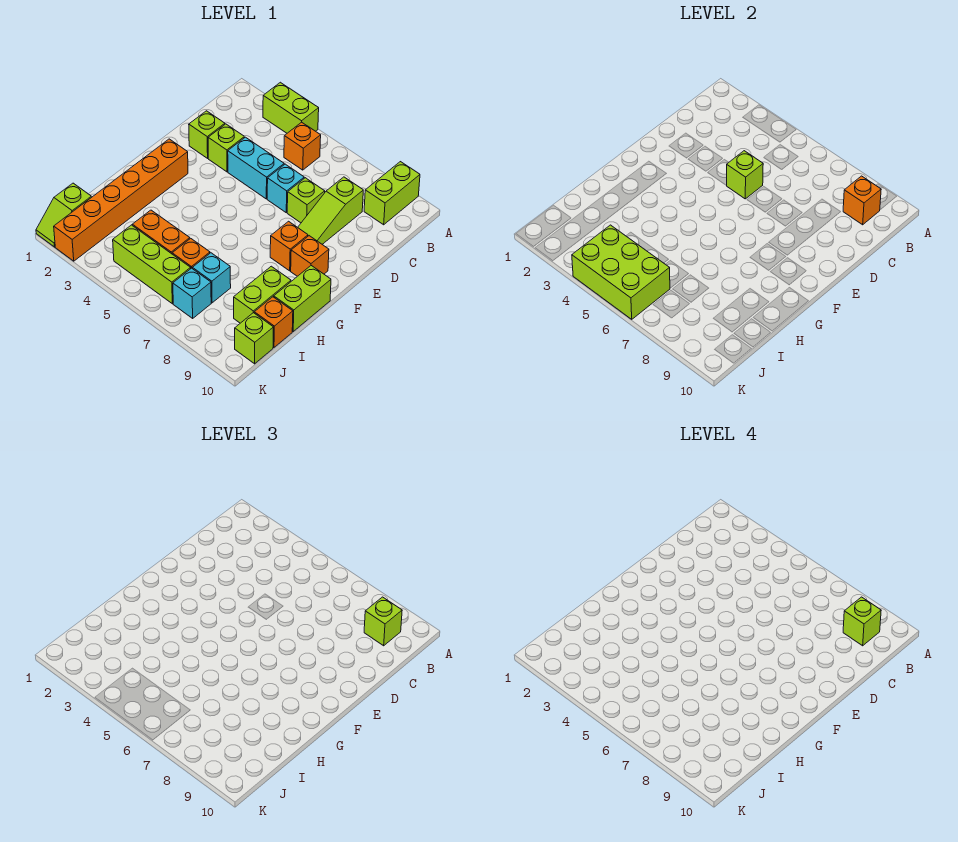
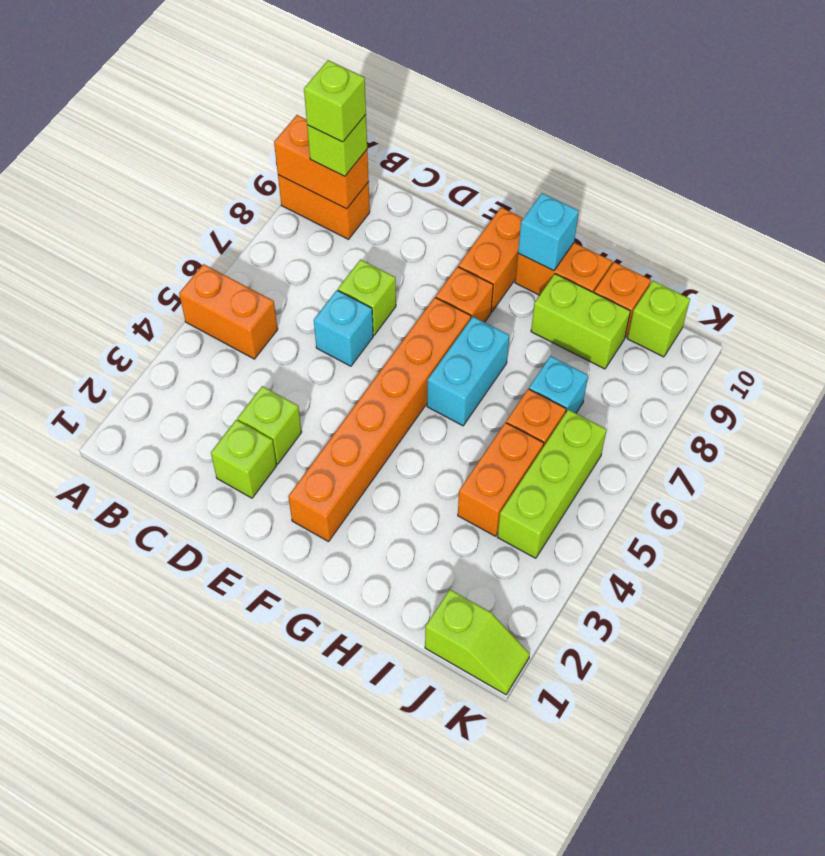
lime 1x2 brick [263,82,319,133] -> none
lime 1x2 brick [364,162,420,225] -> orange 1x2 brick [278,175,370,239]
orange 1x1 brick [284,122,321,170] -> orange 1x2 brick [179,264,278,359]
orange 1x1 brick [843,176,881,225] -> orange 1x2 brick [274,115,369,209]
lime 1x3 slope [298,177,363,244] -> none
cyan 1x2 brick [228,137,284,199] -> cyan 1x2 brick moved to [427,317,509,426]
lime 1x1 brick [727,151,763,199] -> none
orange 1x6 brick [54,139,188,261] -> orange 1x6 brick turned to [288,297,471,542]
orange 1x1 brick [291,236,329,276] -> orange 1x2 brick [458,207,523,312]
lime 1x2 brick [274,266,331,331] -> orange 1x2 brick [515,243,612,295]
lime 2x3 brick [572,225,670,319] -> none
cyan 1x1 brick [173,268,211,318] -> cyan 1x1 brick moved to [518,193,579,271]

